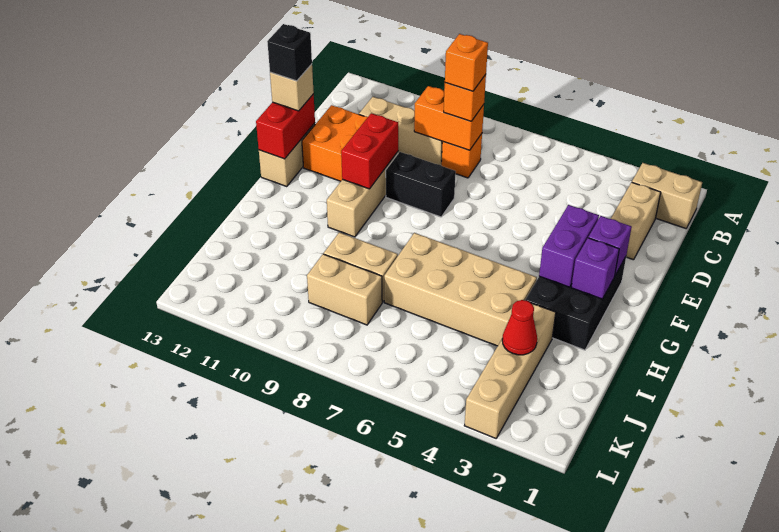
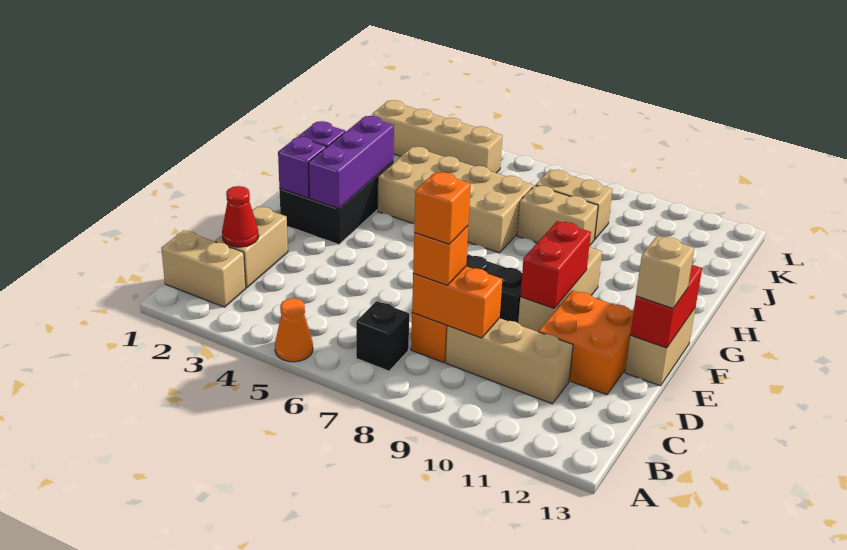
none -> orange 1x1 cone [275,298,313,362]
black 1x1 brick [267,24,312,81] -> black 1x1 brick moved to [356,301,409,371]
purple 1x2 brick [539,205,599,287] -> purple 1x3 brick [309,116,394,209]
tan 1x4 brick [464,304,556,438] -> tan 1x4 brick turned to [372,100,502,173]
red 1x1 cone [502,300,537,355] -> red 1x1 cone moved to [222,186,259,247]

